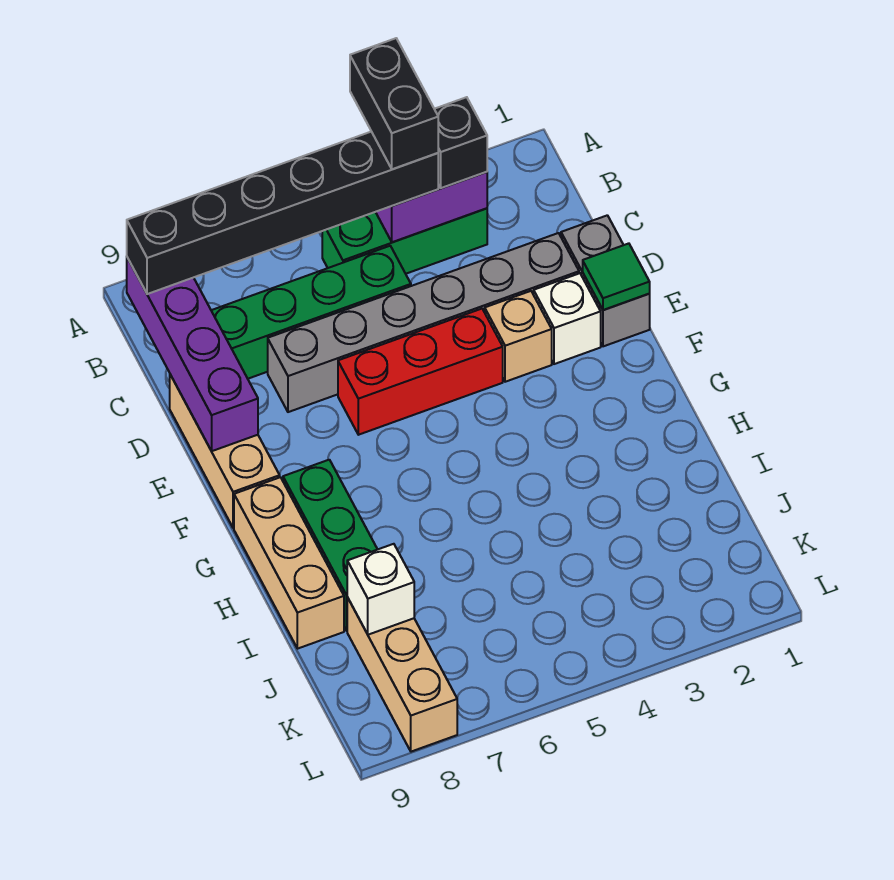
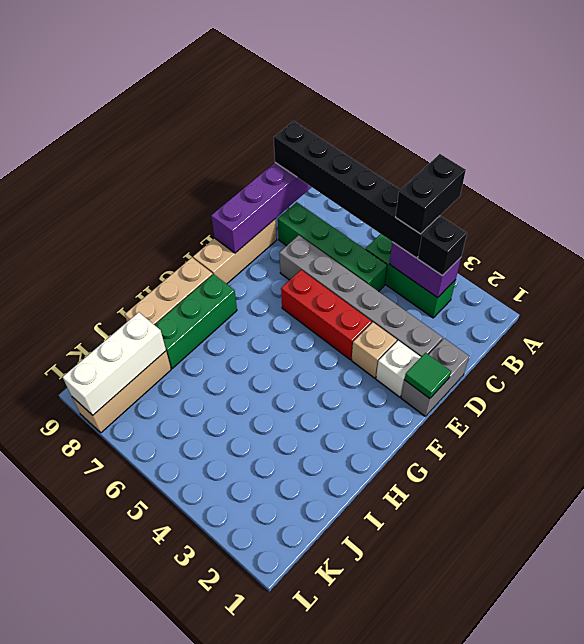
white 1x1 brick [347,544,414,635] -> white 1x3 brick [63,312,166,415]

